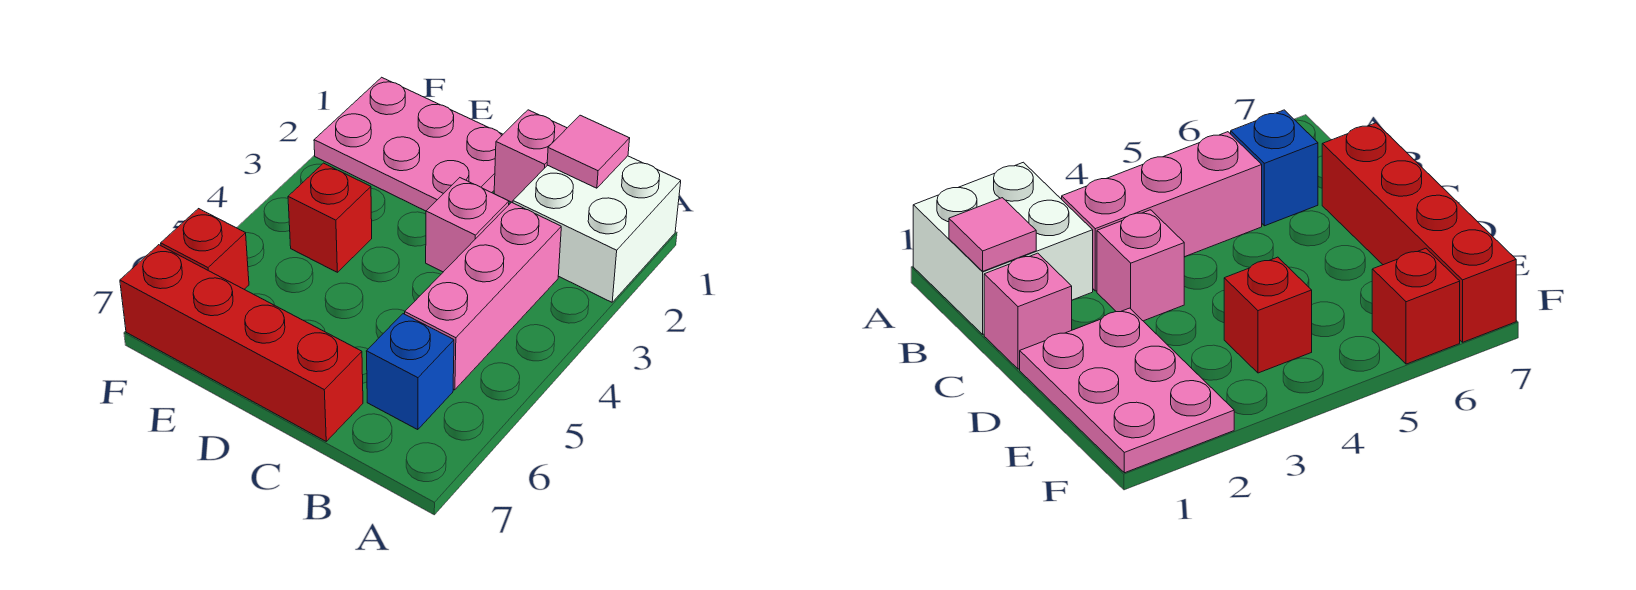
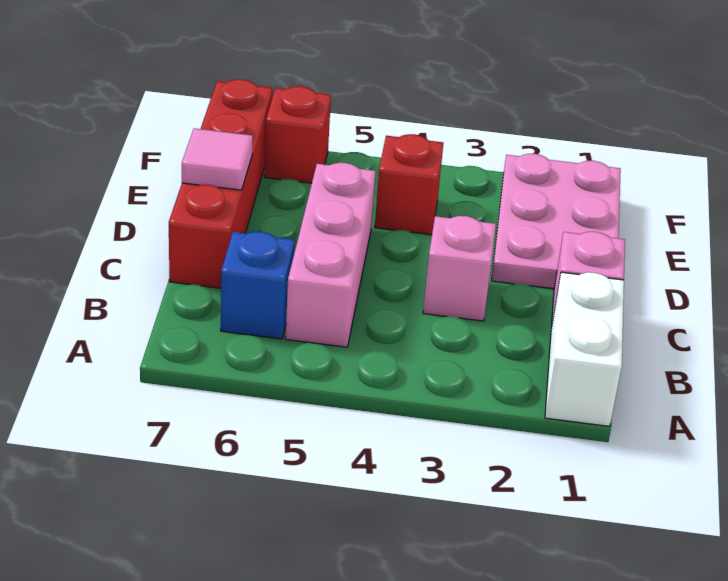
white 2x2 brick [513,156,681,302] -> white 1x2 brick [545,272,624,426]
pink 1x1 tile [547,115,630,188] -> pink 1x1 tile moved to [182,128,253,190]
pink 1x3 brick [405,202,561,390] -> pink 1x3 brick turned to [286,163,376,347]

